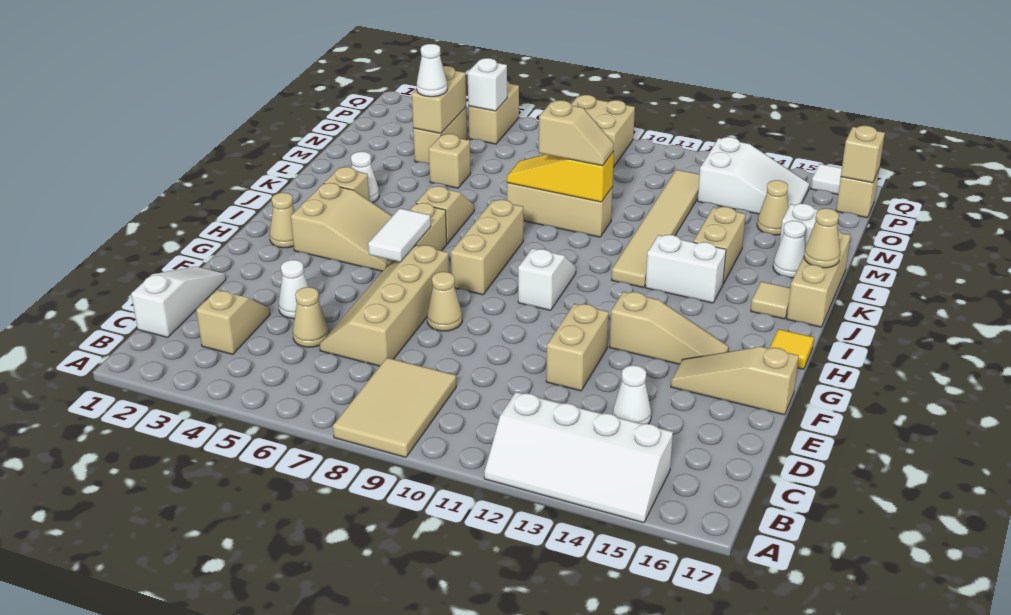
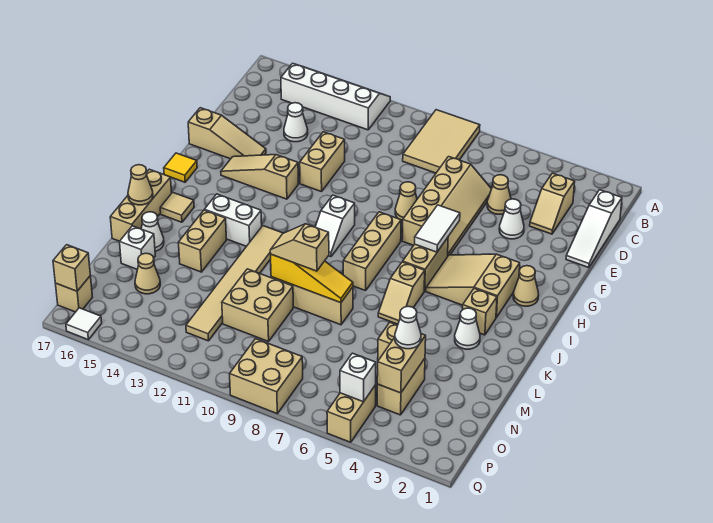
none -> tan 2x2 brick [222,269,293,342]
white 2x3 slope [698,137,810,214] -> none

